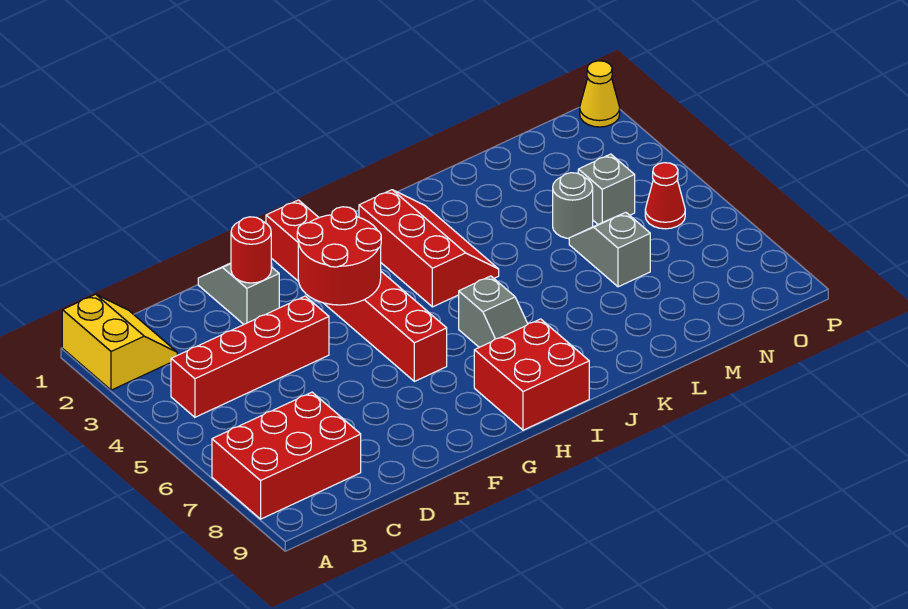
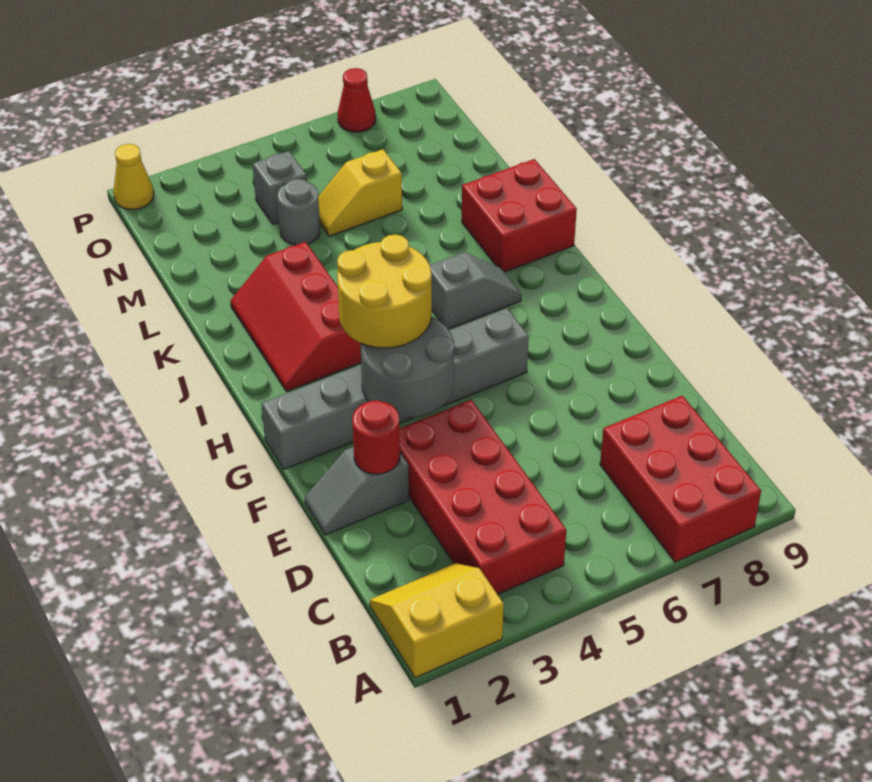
red 1x4 brick [171,296,329,417] -> red 2x4 brick [399,400,566,594]
red 2x2 round brick [297,207,381,305] -> grey 2x2 round brick [360,317,454,418]
red 1x6 brick [266,200,447,381] -> grey 1x6 brick [262,308,529,469]
none -> yellow 2x2 round brick [337,234,432,348]
red 2x2 brick [474,319,589,430] -> red 2x2 brick moved to [462,159,577,272]
red 2x3 slope [359,190,499,307] -> red 2x3 slope turned to [231,242,361,391]
grey 1x2 slope [569,213,650,287] -> yellow 1x2 slope [318,149,402,236]
red 1x1 cone [645,163,685,229] -> red 1x1 cone moved to [338,68,376,132]

